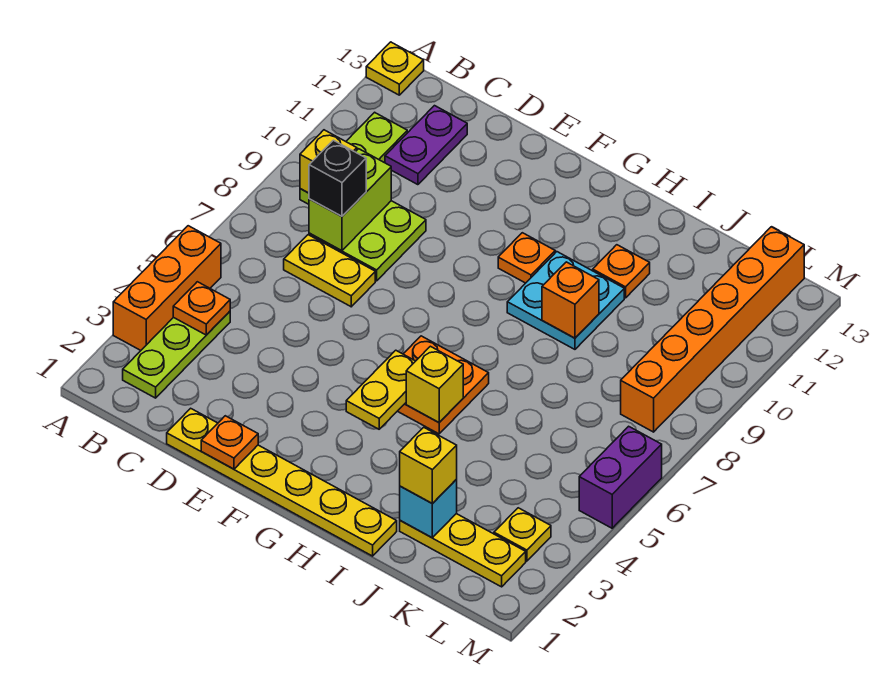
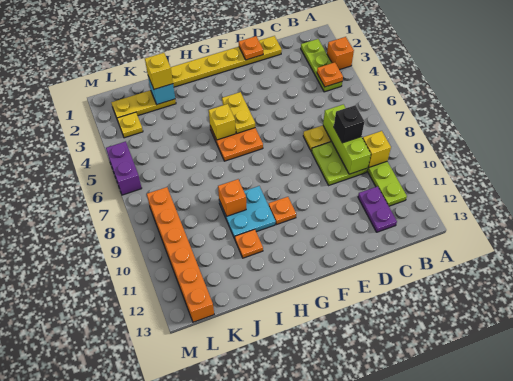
orange 1x3 brick [113,226,221,350] -> orange 1x1 brick [327,37,354,70]
yellow 1x1 plate [366,42,424,95] -> none
lime 1x2 brick [309,149,391,251] -> lime 1x3 brick [323,104,371,174]

